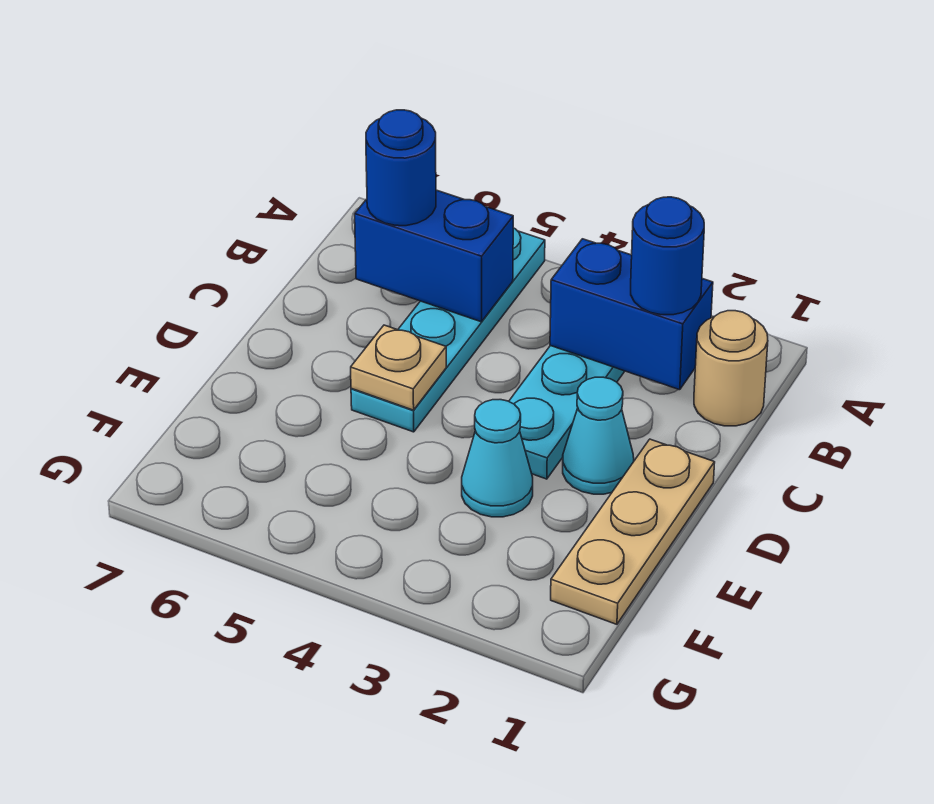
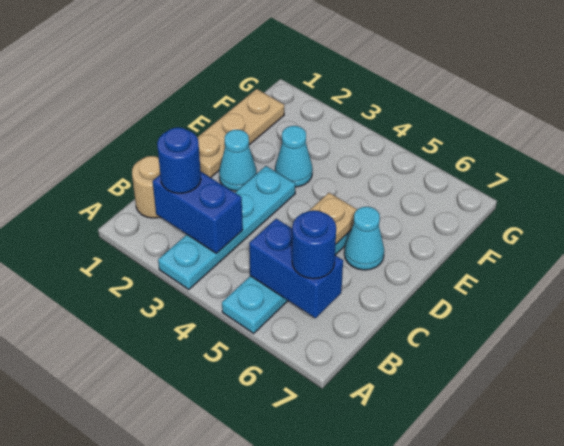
none -> cyan 1x1 cone [344,207,384,270]

